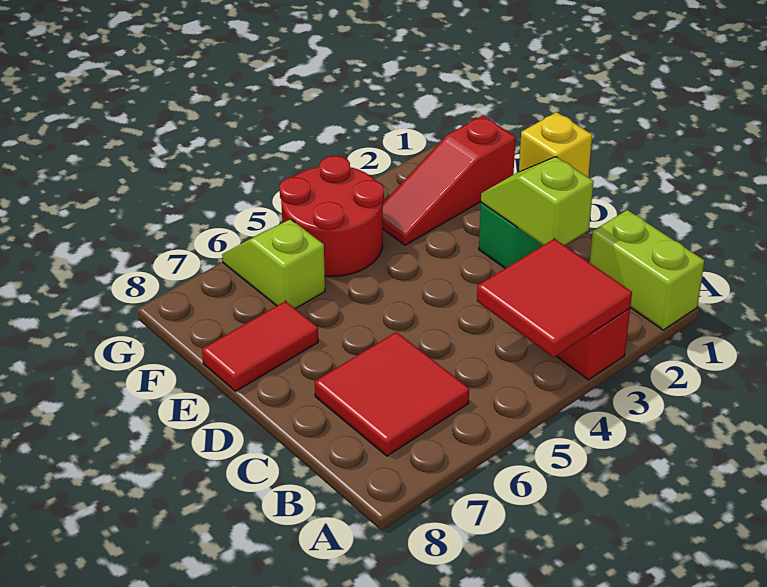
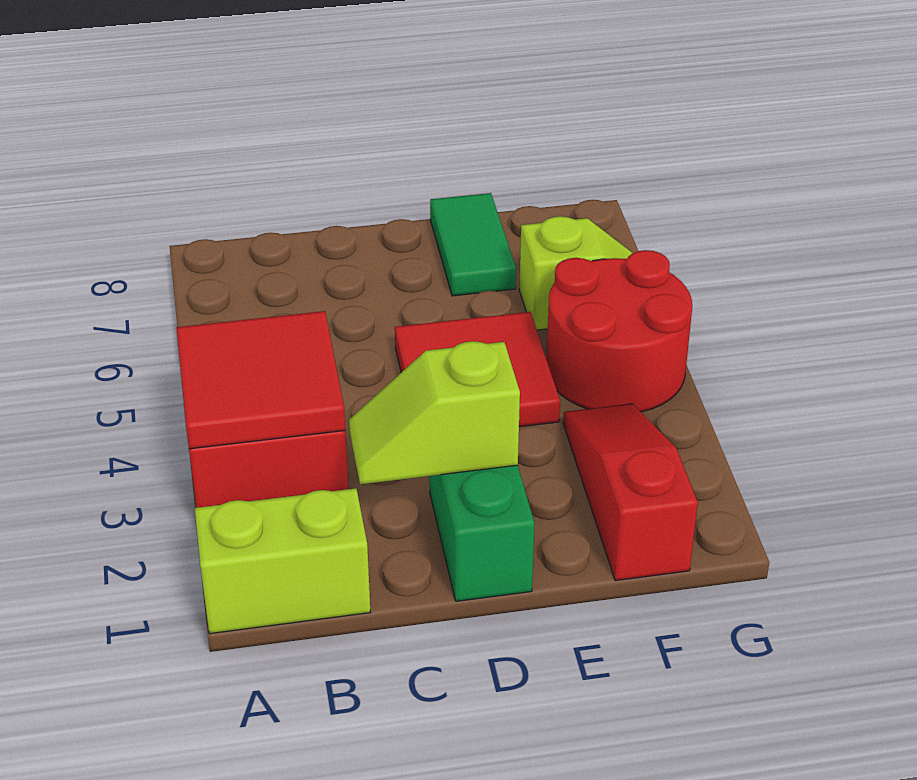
red 2x2 tile [315,332,469,456] -> red 2x2 tile moved to [395,312,560,427]
lime 1x2 slope [481,157,594,245] -> lime 1x2 slope turned to [349,341,520,484]
yellow 1x1 brick [519,112,592,177] -> none
red 1x2 tile [202,301,318,391] -> green 1x2 tile [430,193,516,296]

